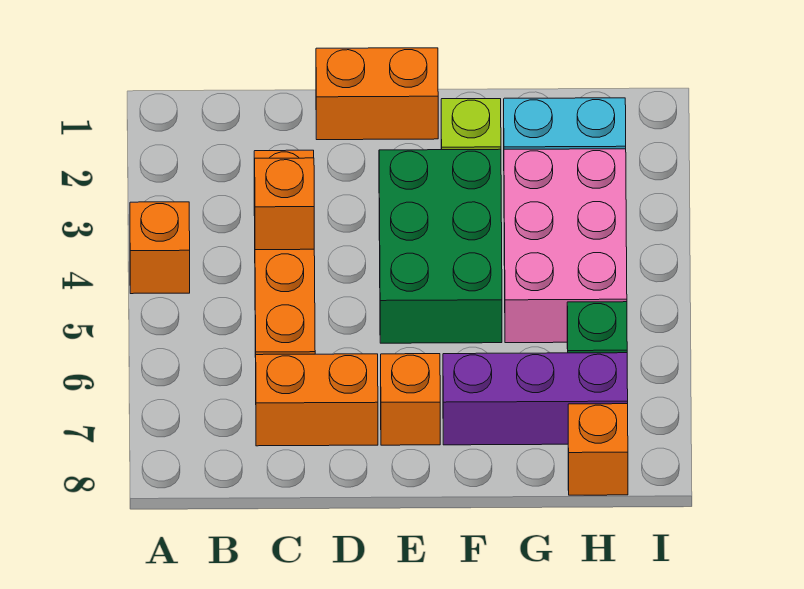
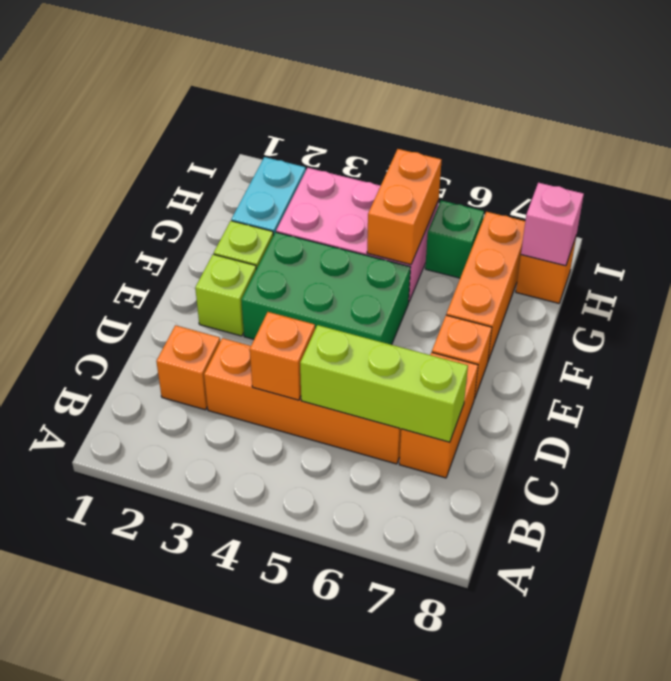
orange 1x1 brick [130,202,190,294] -> orange 1x1 brick moved to [156,325,220,410]
none -> lime 1x3 brick [300,325,468,442]
orange 1x2 brick [316,48,438,140] -> orange 1x2 brick moved to [367,149,442,265]
none -> lime 1x1 brick [195,254,256,336]
purple 1x3 brick [443,353,628,445] -> orange 1x3 brick [446,212,525,361]
none -> pink 1x1 brick [521,183,584,266]

